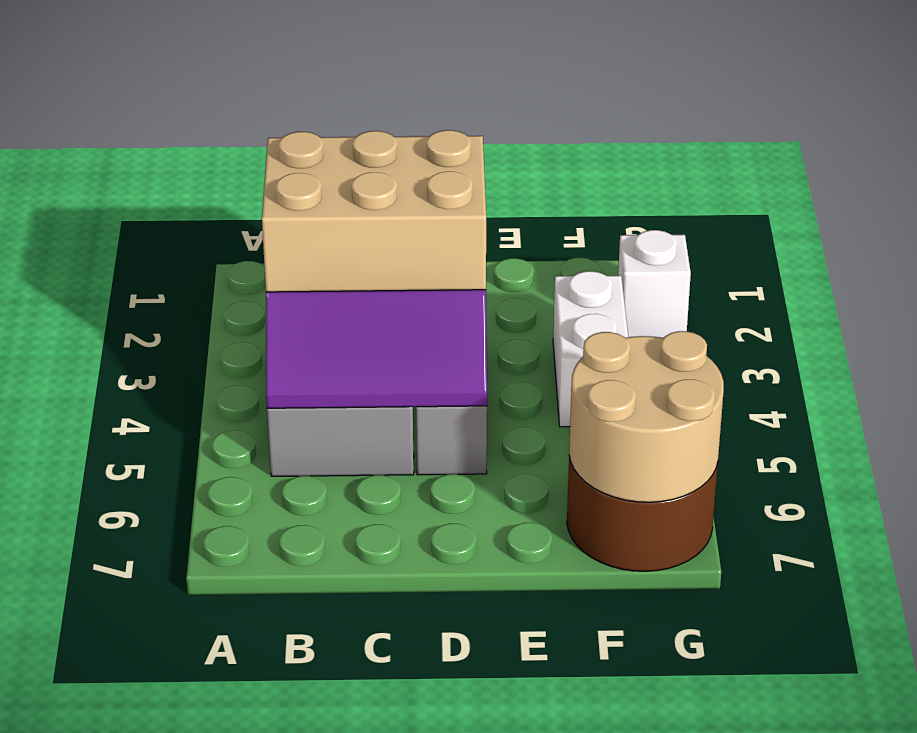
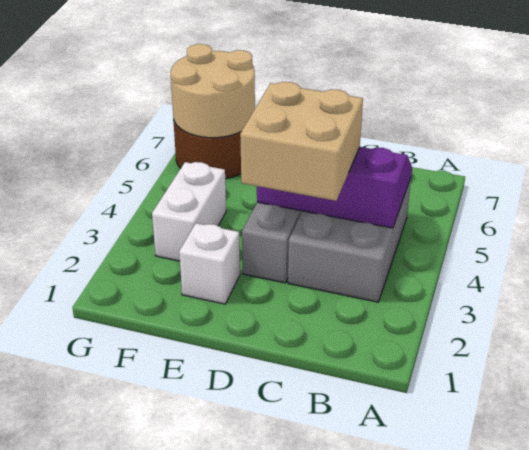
tan 2x3 brick [262,130,486,292] -> tan 2x2 brick [240,82,363,201]
white 1x1 brick [618,230,691,338] -> white 1x1 brick moved to [179,223,240,304]

